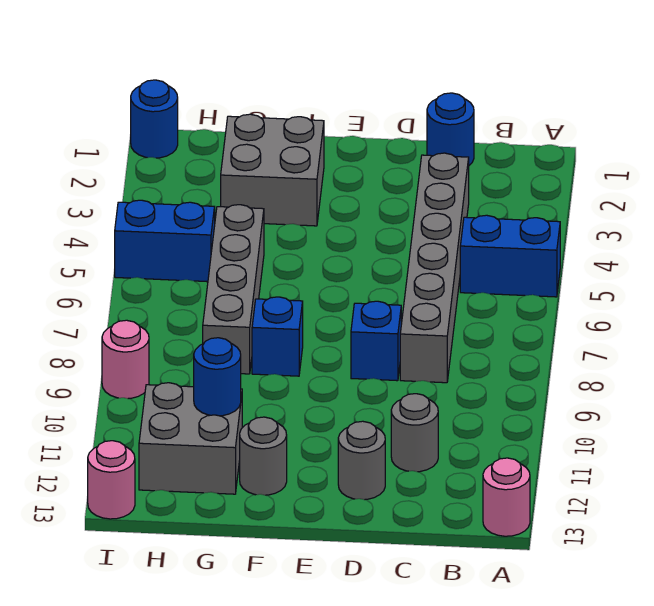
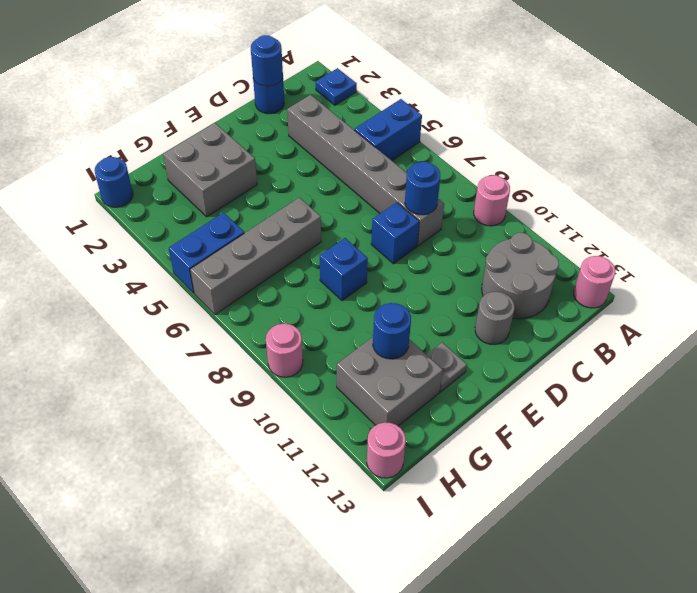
none -> blue 1x1 plate [316,68,357,105]
none -> pink 1x1 round brick [474,175,510,226]
none -> blue 1x1 round brick [251,35,283,86]
none -> blue 1x1 round brick [405,162,440,215]
grey 1x1 round brick [391,394,438,472] -> grey 2x2 round brick [482,233,559,319]
grey 1x1 round brick [240,417,287,495] -> grey 1x1 plate [426,342,467,392]
grey 1x4 brick [203,205,264,374] -> grey 1x4 brick turned to [190,198,321,315]

